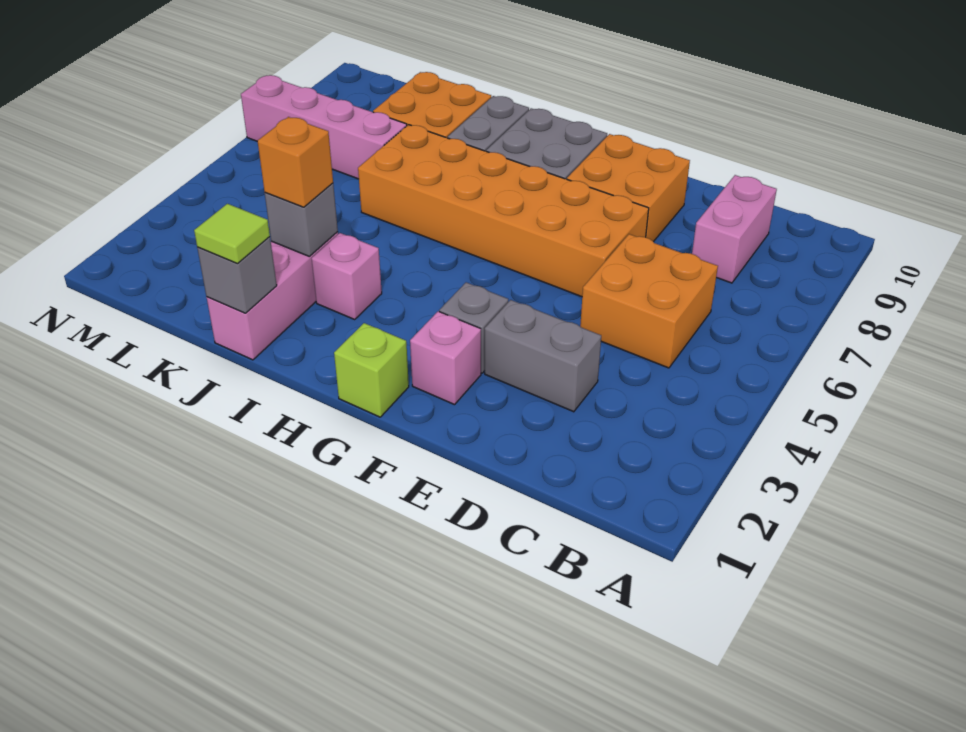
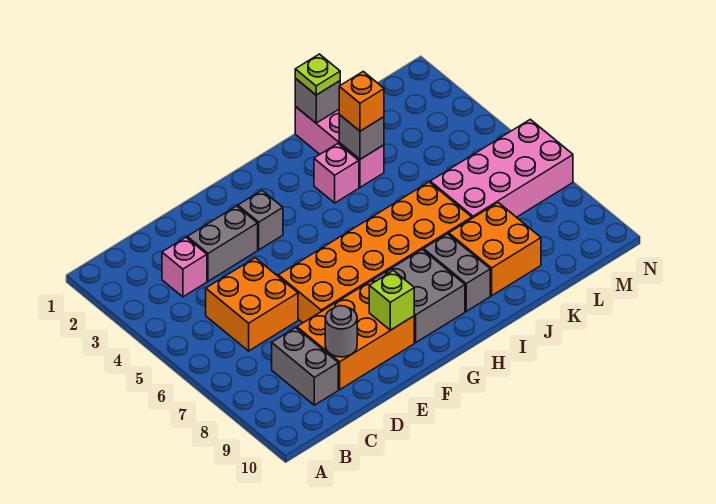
pink 1x2 brick [692,175,777,283] -> grey 1x2 brick [272,328,338,405]
none -> grey 1x1 round brick [325,306,357,357]
orange 2x2 brick [567,134,690,242] -> orange 2x3 brick [297,281,414,389]
pink 1x1 brick [410,311,481,405] -> pink 1x1 brick moved to [162,237,207,297]
lime 1x1 brick [334,323,409,417] -> lime 1x1 brick moved to [369,271,414,330]
lime 1x1 tile [194,204,270,264] -> lime 1x1 plate [295,54,340,95]
pink 1x4 brick [241,75,407,179] -> pink 2x4 brick [430,119,573,218]

